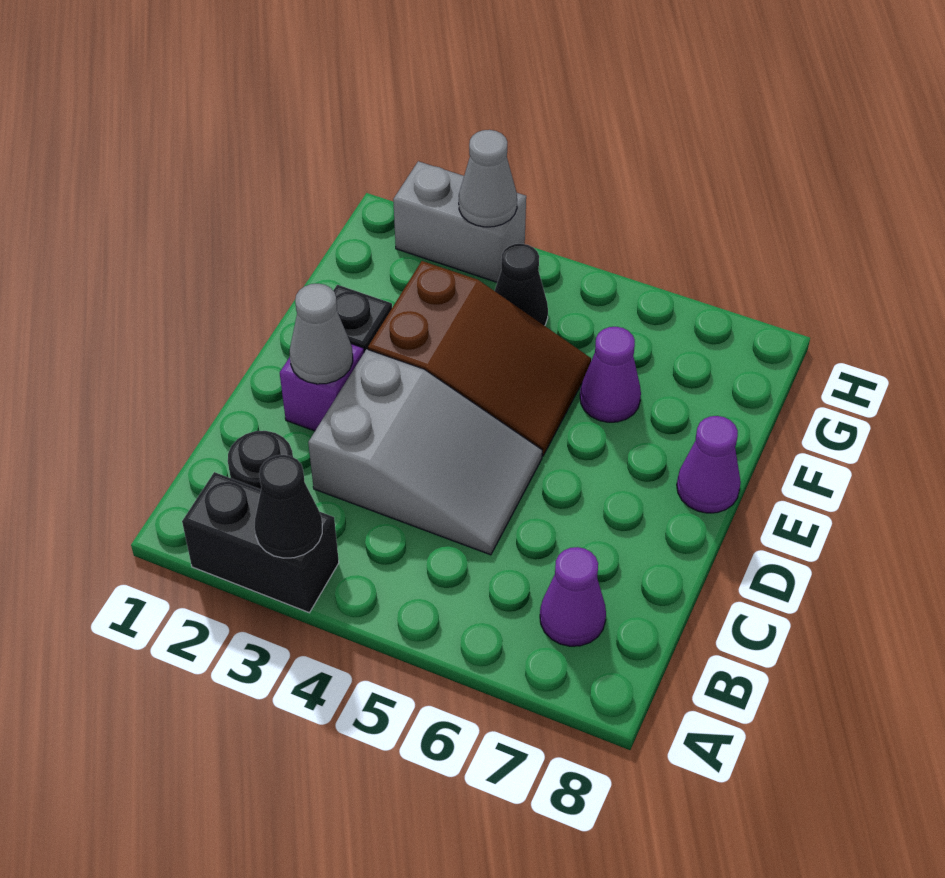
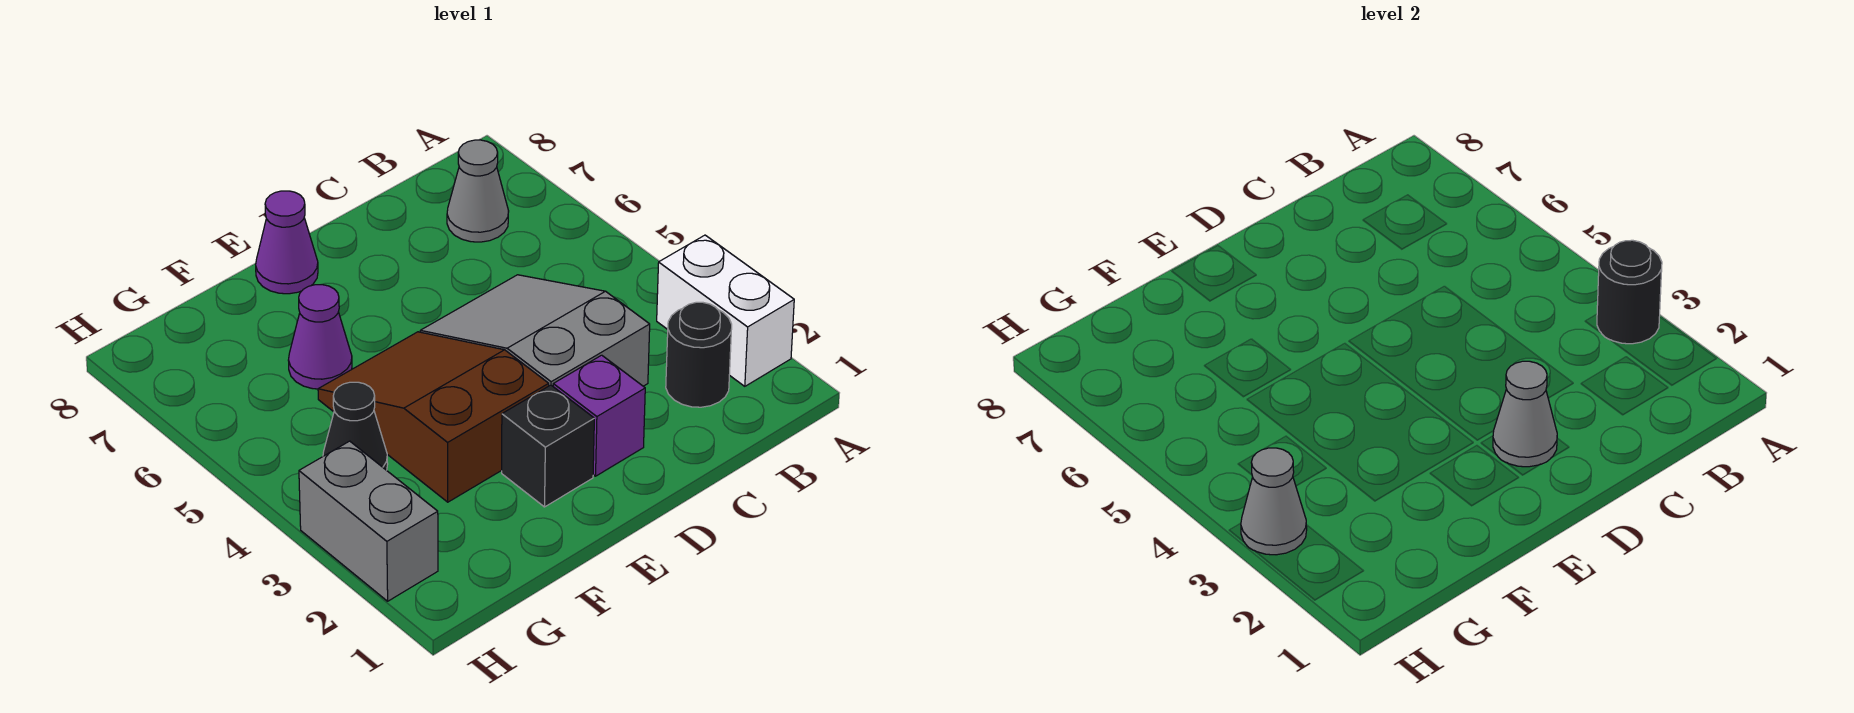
black 1x2 brick [182,472,339,613] -> white 1x2 brick [657,235,794,386]
black 1x1 cone [255,455,322,558] -> black 1x1 round brick [1597,240,1662,344]
purple 1x1 cone [540,547,606,646] -> grey 1x1 cone [447,140,509,242]

